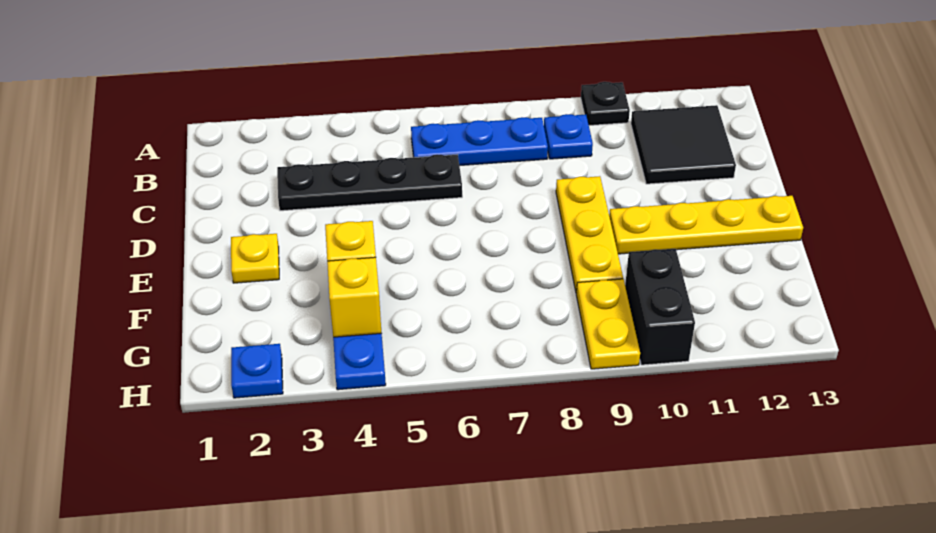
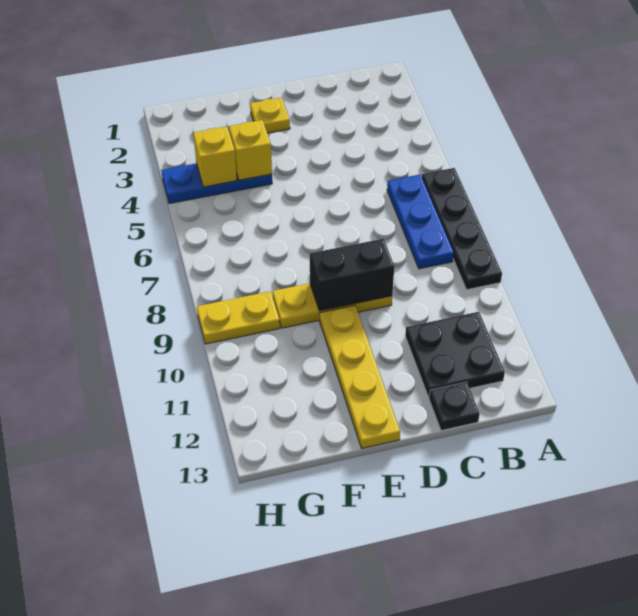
black 1x1 plate [581,82,630,125] -> black 1x1 plate moved to [429,382,480,431]
blue 1x1 plate [544,114,593,159] -> none
black 2x2 tile [631,105,736,184] -> black 2x2 plate [405,312,505,397]
black 1x4 plate [277,154,462,211] -> black 1x4 plate moved to [422,168,502,290]
black 1x2 brick [625,249,695,365] -> black 1x2 brick moved to [310,239,394,311]
blue 1x1 plate [231,344,283,398] -> none

